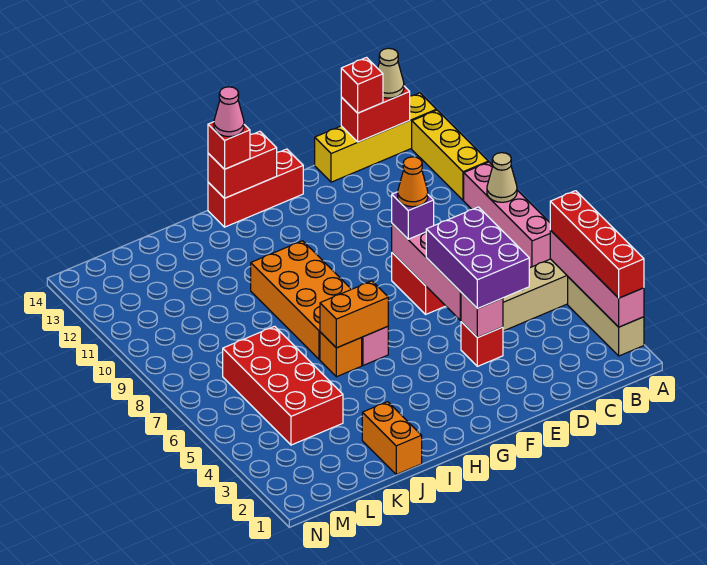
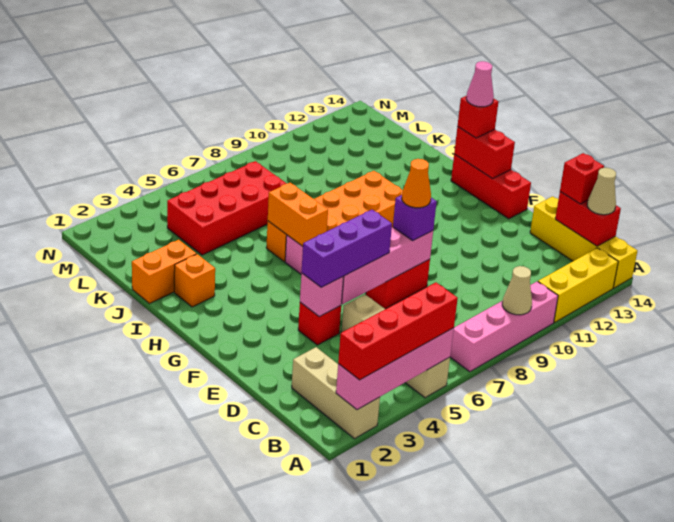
tan 1x3 brick [568,277,644,356] -> tan 1x3 brick turned to [292,347,380,439]
purple 2x3 brick [426,207,529,309] -> purple 1x3 brick [302,210,392,287]
none -> orange 1x1 brick [174,254,215,307]

